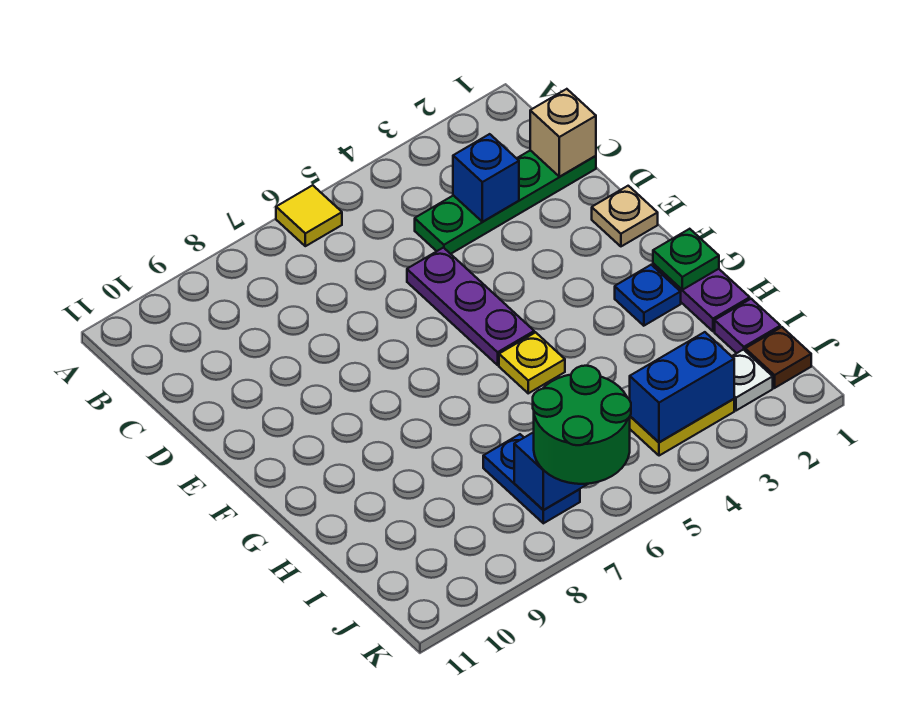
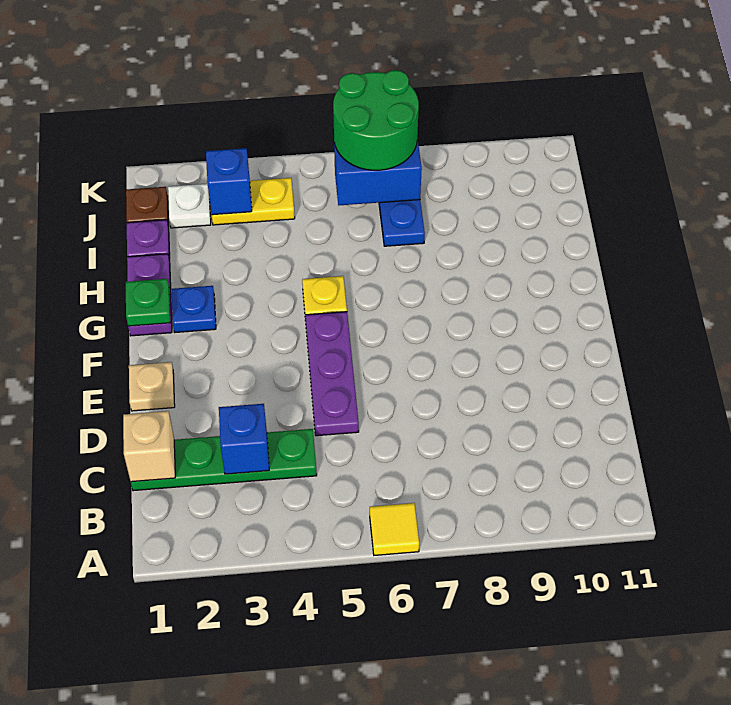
blue 1x2 brick [630,332,734,442] -> blue 1x1 brick [206,148,252,215]

